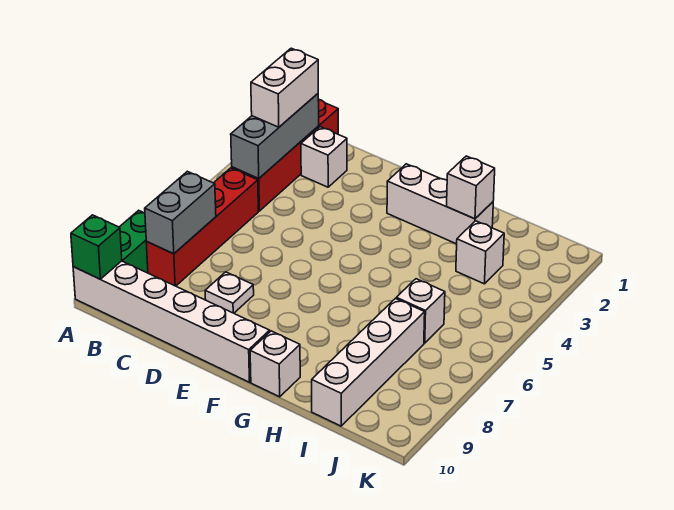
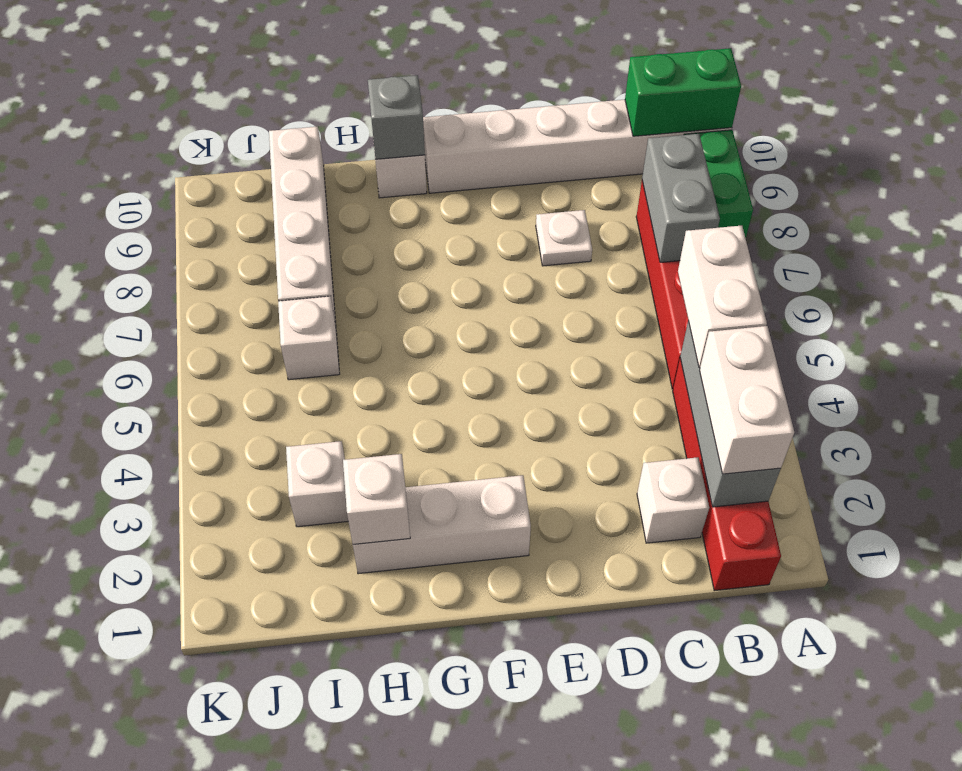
green 1x1 brick [71,215,122,279] -> green 1x2 brick [625,48,741,136]
none -> white 1x2 brick [678,226,767,368]
none -> grey 1x1 brick [368,75,425,159]

